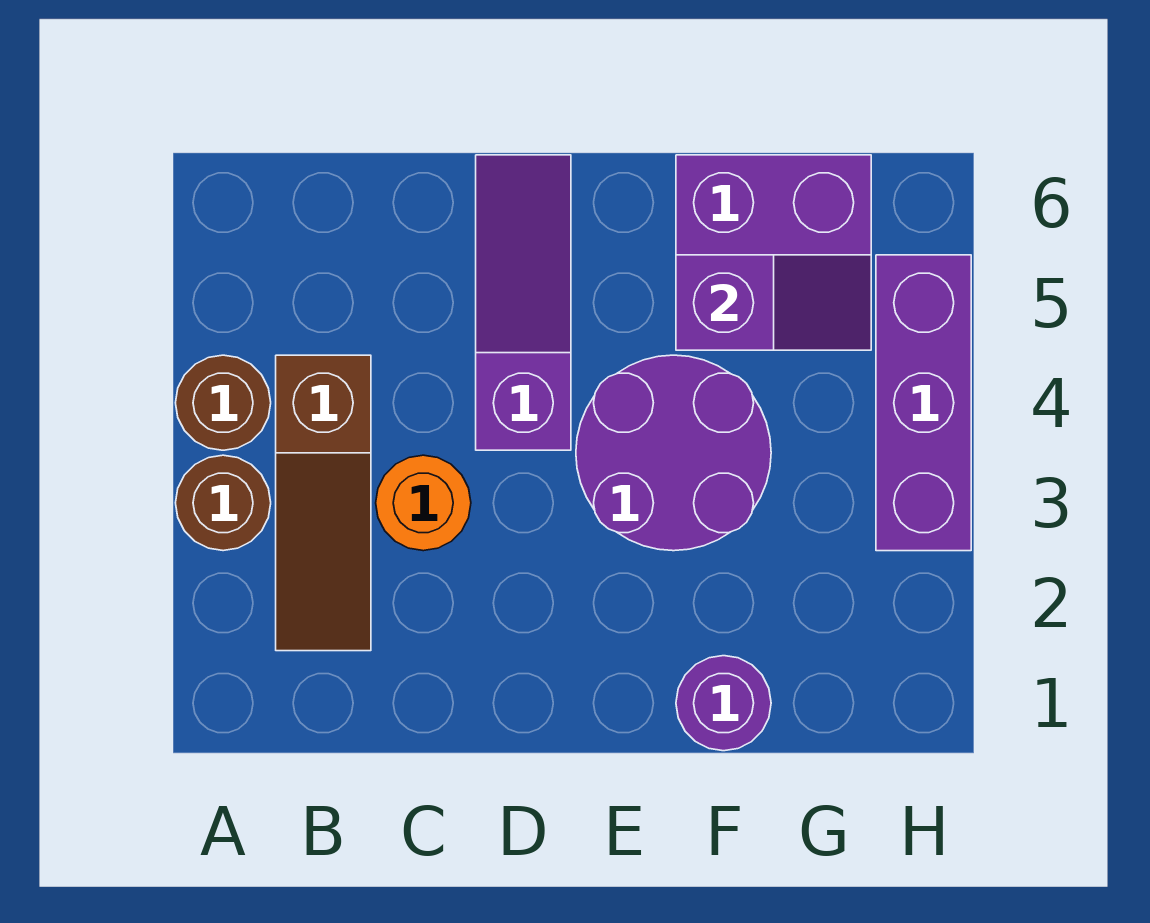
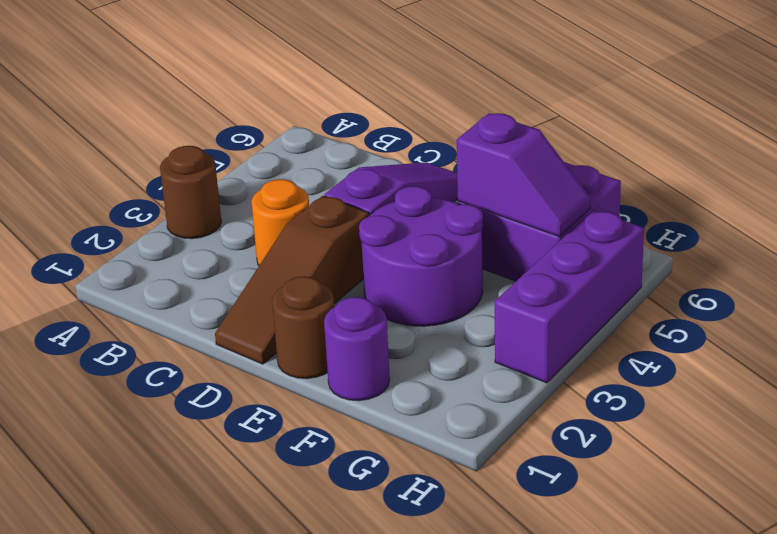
brown 1x1 round brick [176,355,271,450] -> brown 1x1 round brick moved to [272,276,334,378]
brown 1x3 slope [276,355,371,651] -> brown 1x3 slope moved to [215,196,369,364]

